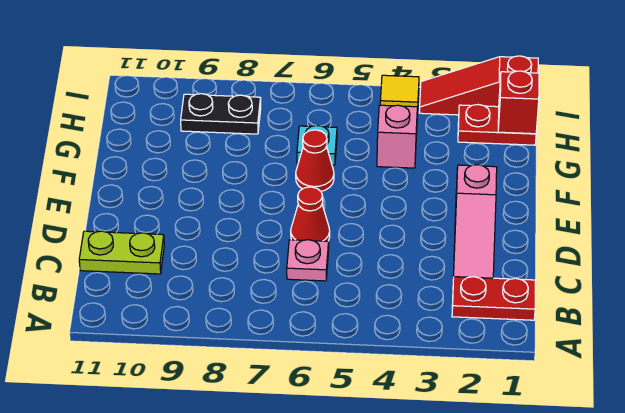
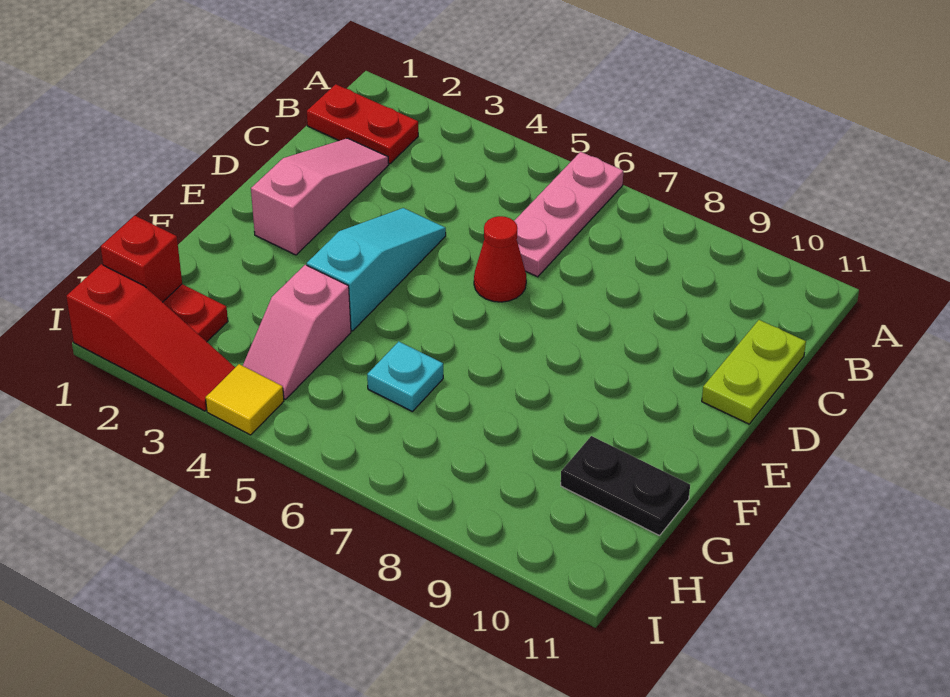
pink 1x1 plate [287,240,329,281] -> pink 1x3 plate [514,152,623,277]
lime 1x2 plate [79,231,164,274] -> lime 1x2 plate turned to [702,320,806,424]
none -> cyan 1x3 slope [307,208,446,331]
red 1x1 cone [296,130,334,191] -> none
black 1x2 plate [181,94,261,134] -> black 1x2 plate moved to [561,436,690,536]

